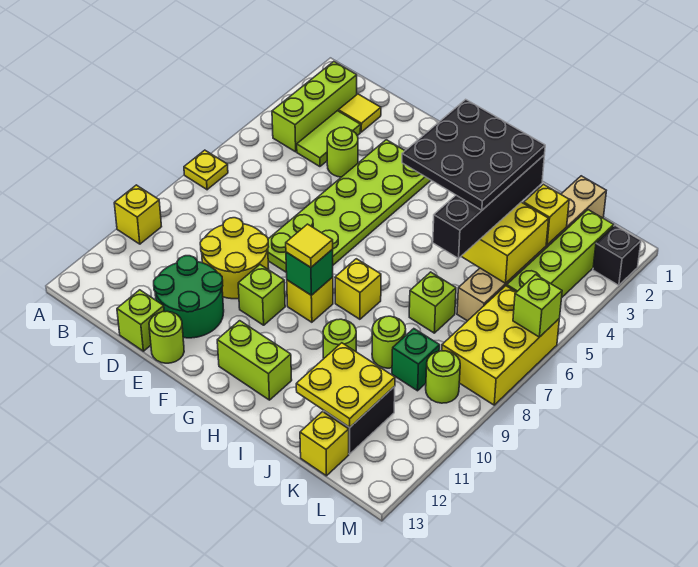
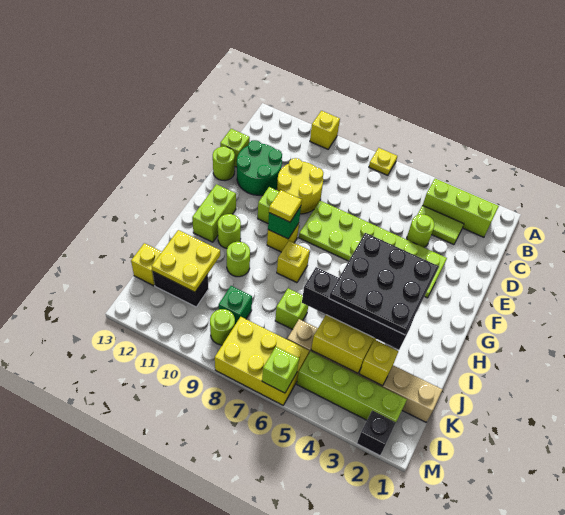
yellow 1x1 tile [338,94,381,132] -> none
lime 1x1 round brick [372,316,406,368] -> lime 1x1 round brick moved to [218,214,241,248]

